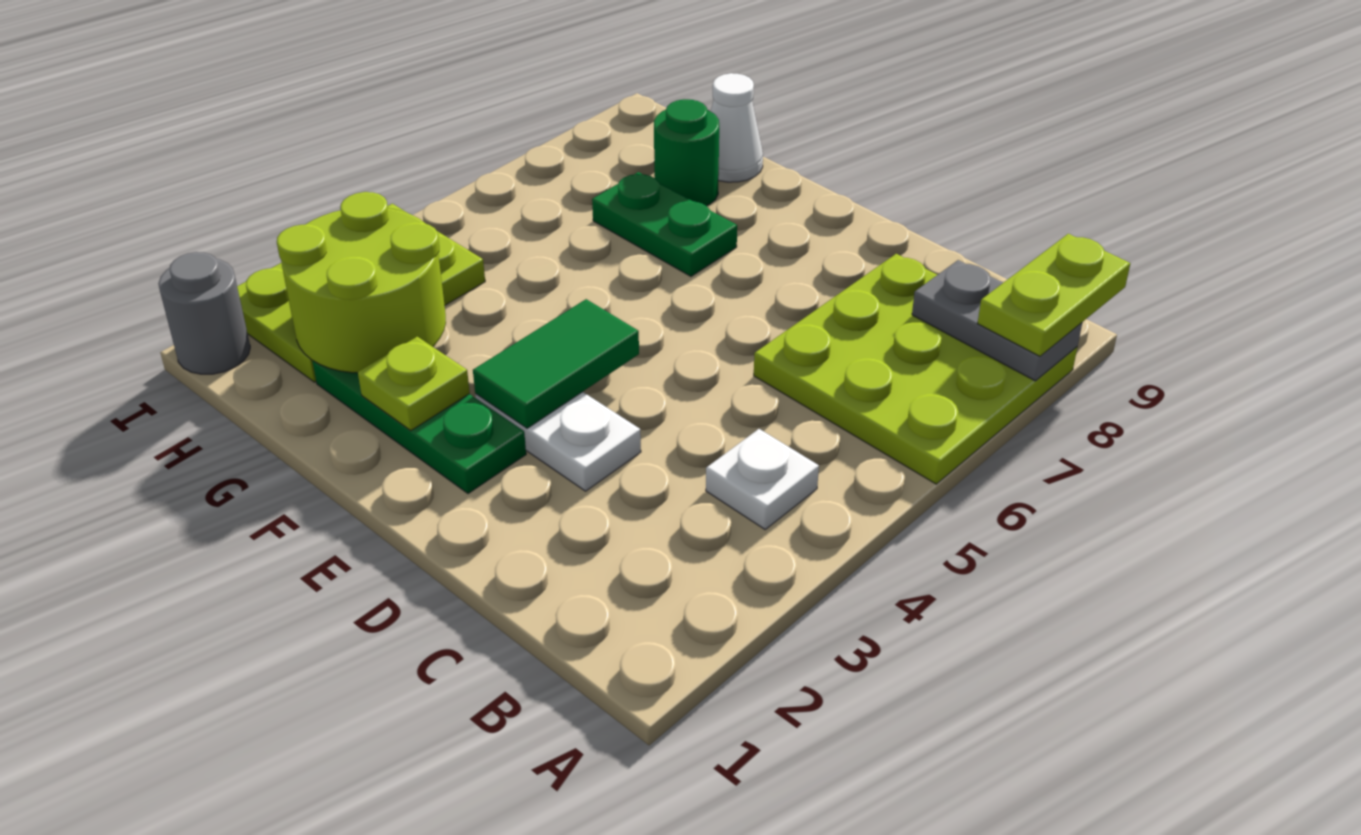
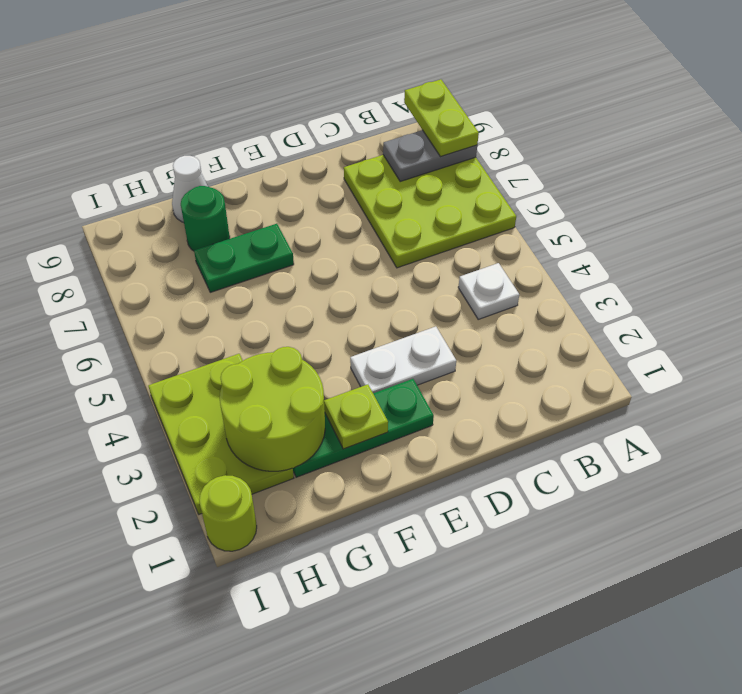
green 1x2 tile [473,299,639,428] -> none
grey 1x1 round brick [158,252,250,374] -> lime 1x1 round brick [199,475,257,551]

